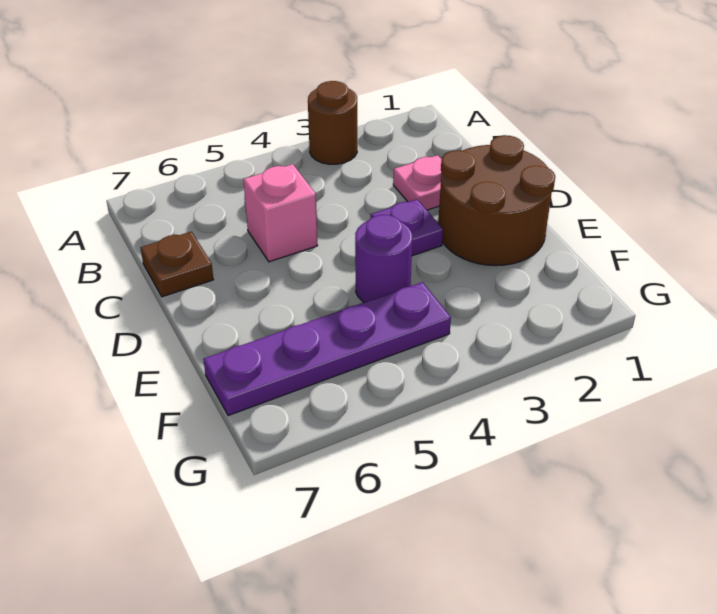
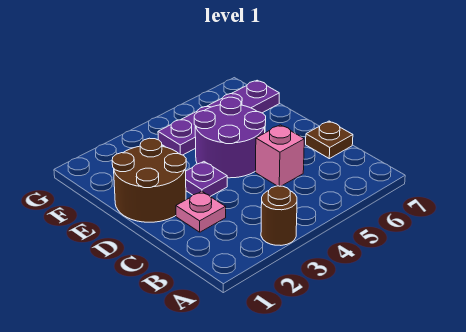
purple 1x1 round brick [355,215,412,302] -> purple 2x2 round brick [194,97,266,178]

